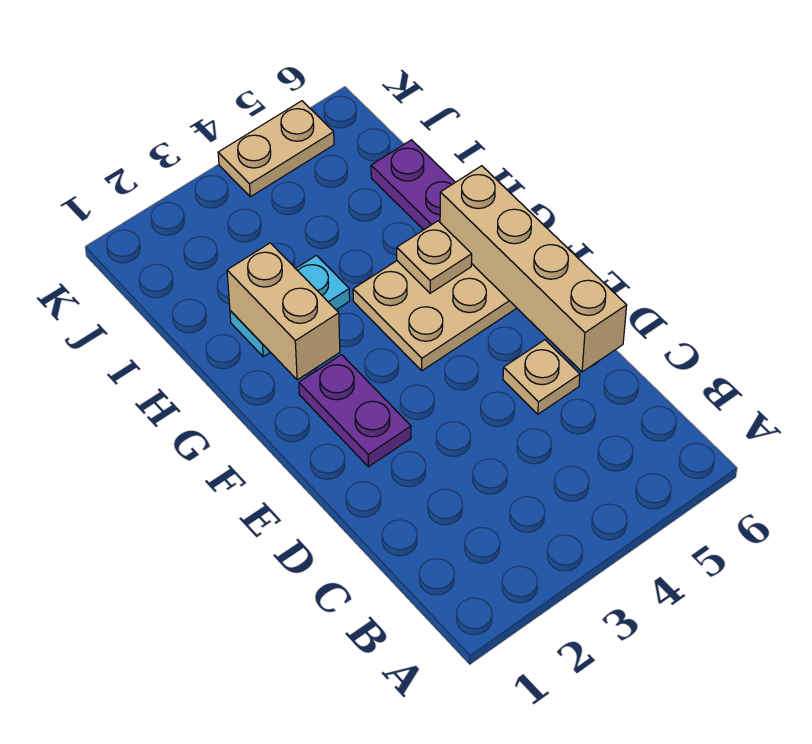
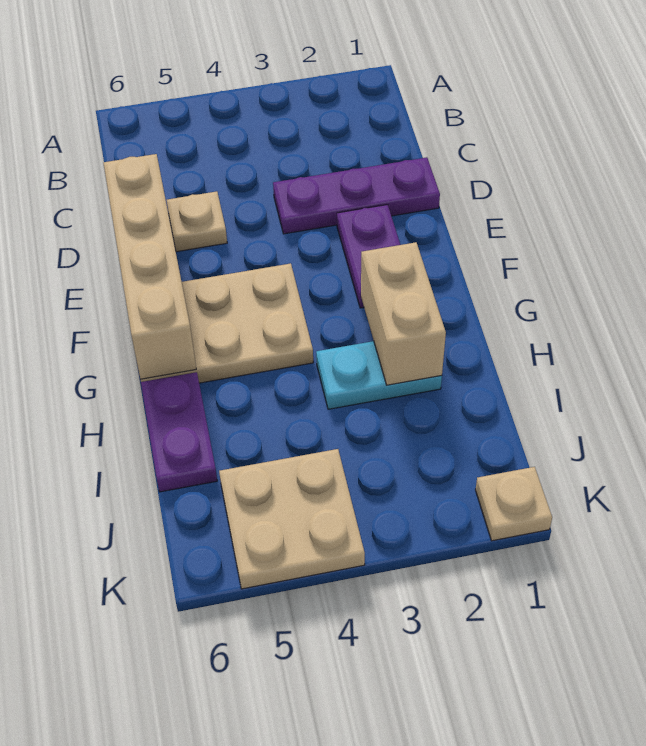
none -> purple 1x3 plate [273,157,440,234]
tan 1x1 plate [397,221,472,293] -> tan 1x1 plate moved to [476,467,552,541]
tan 1x2 plate [218,101,334,197] -> tan 2x2 plate [219,449,365,589]

